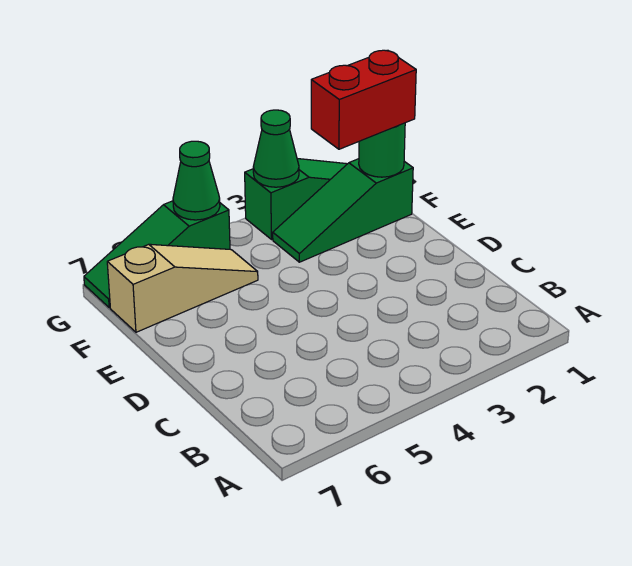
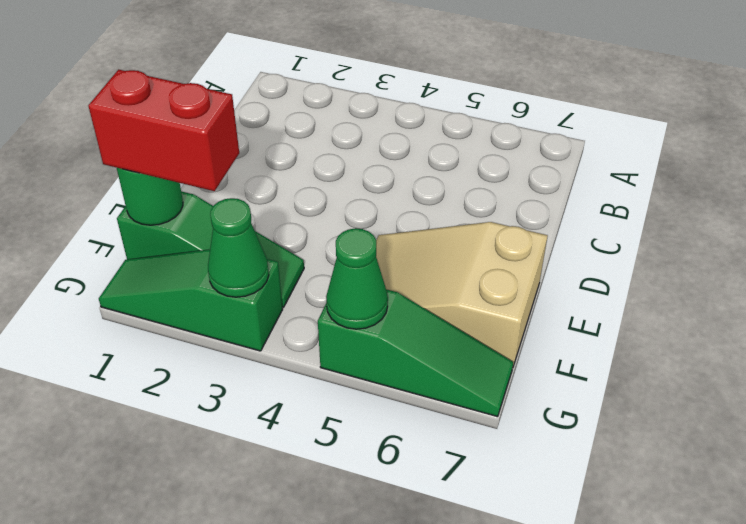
tan 1x3 slope [107,244,258,332] -> tan 2x3 slope [376,222,548,366]

